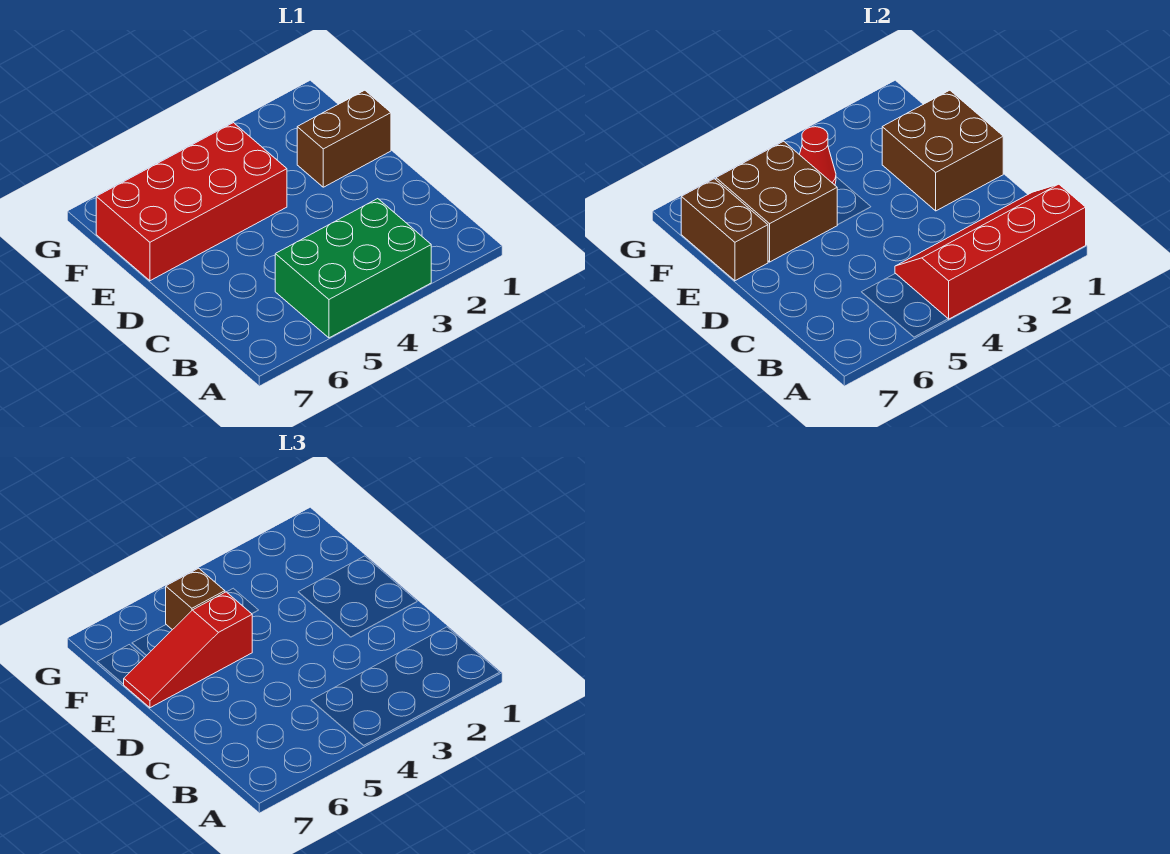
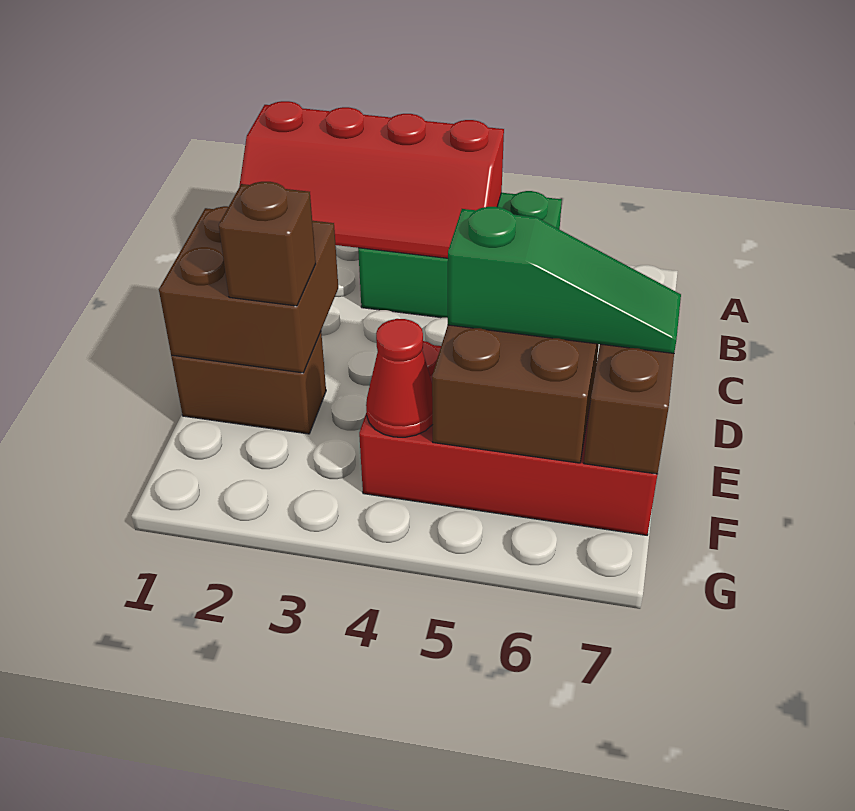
red 1x3 slope [124,592,252,708] -> green 1x3 slope [448,207,681,353]
brown 1x1 brick [166,568,225,630] -> brown 1x1 brick moved to [219,182,316,306]

